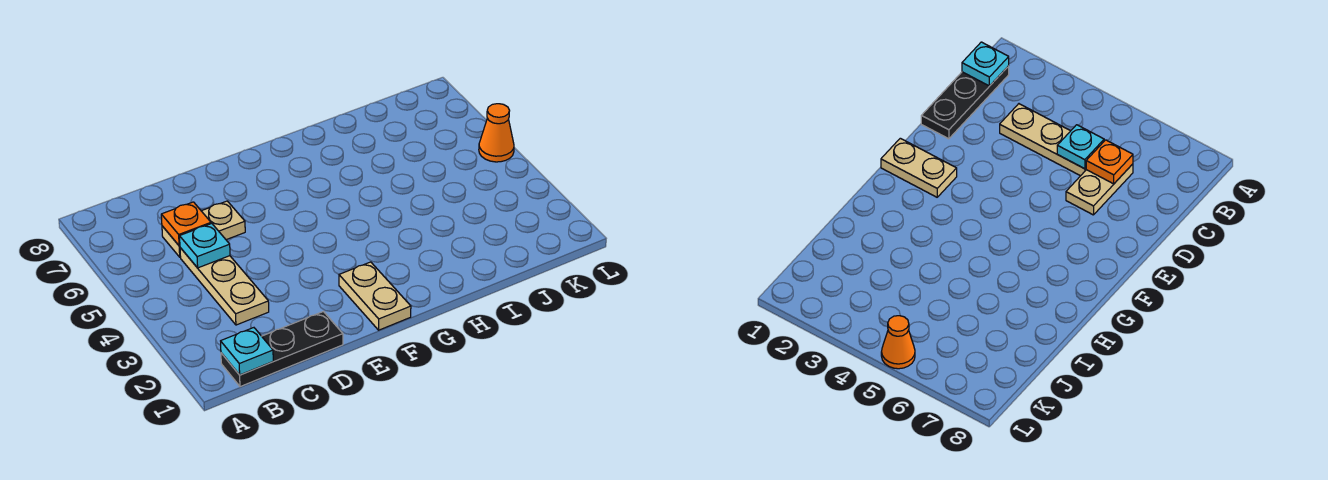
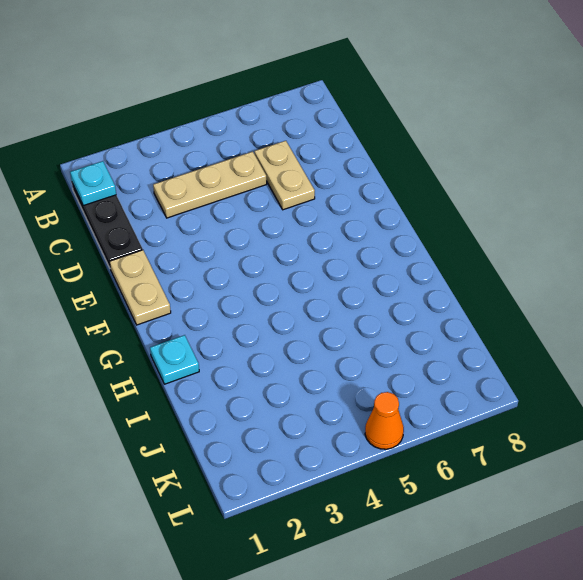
cyan 1x1 plate [180,224,230,268] -> cyan 1x1 plate moved to [150,335,199,384]
orange 1x1 plate [161,202,211,246] -> none
tan 1x2 plate [339,262,411,330] -> tan 1x2 plate turned to [109,250,171,325]

